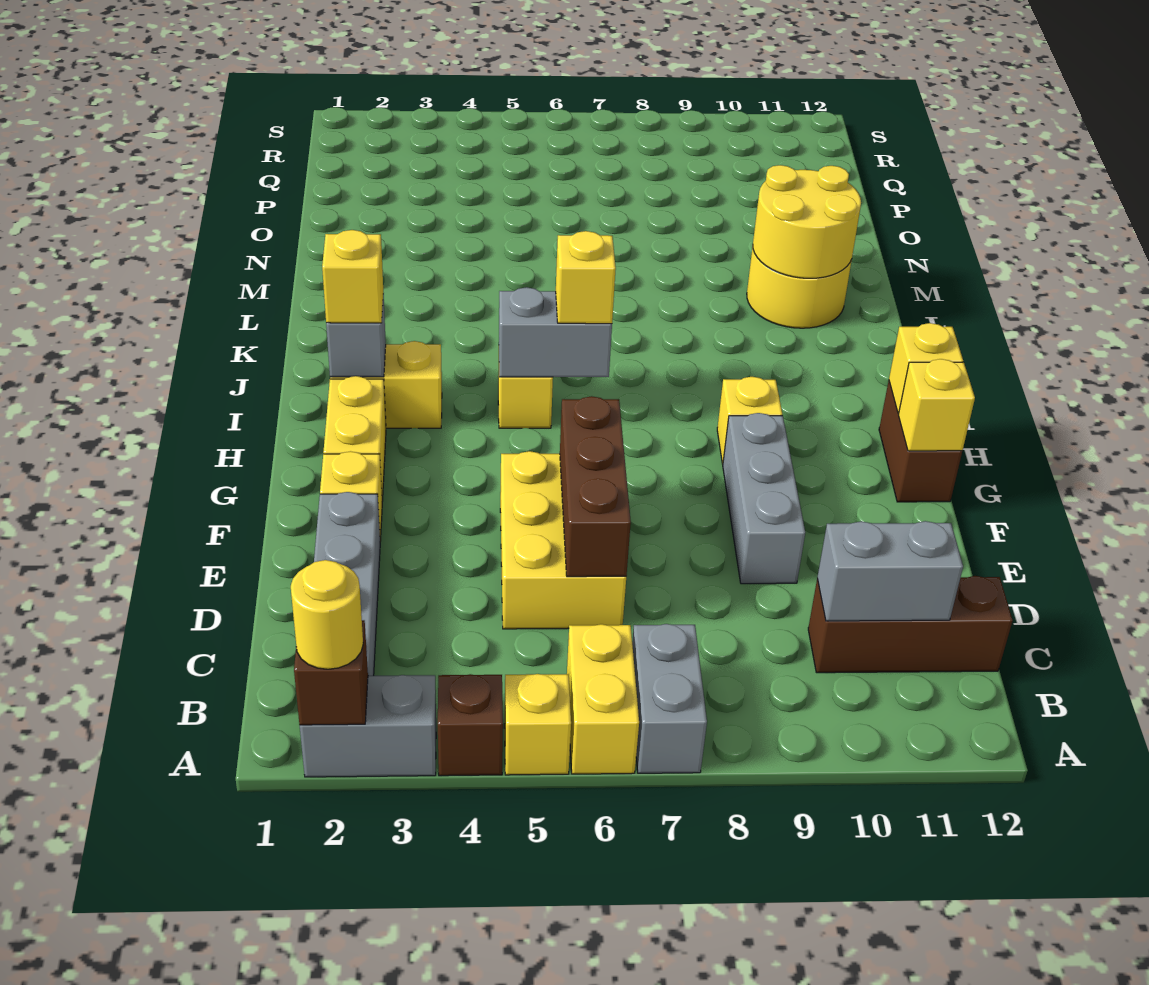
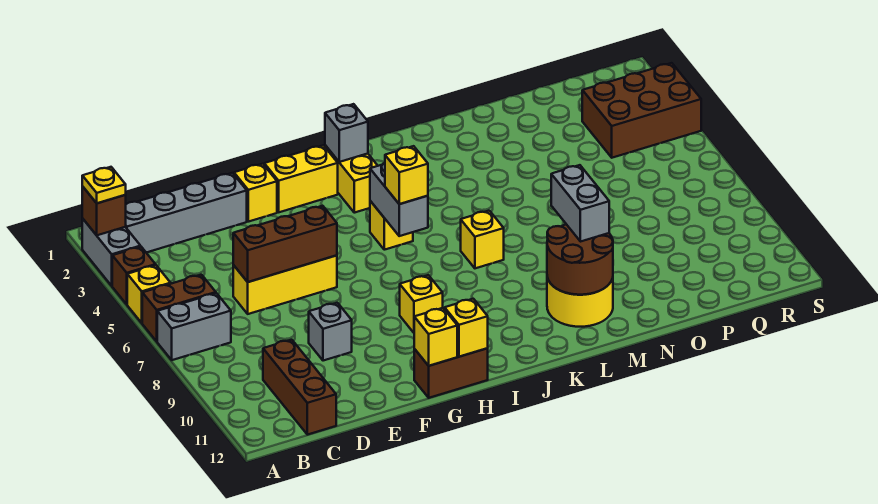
yellow 1x1 round brick [291,560,363,669] -> yellow 1x1 plate [82,167,126,203]
yellow 1x2 brick [567,624,639,774] -> brown 1x2 brick [142,275,216,341]
grey 1x2 brick [817,521,963,621] -> grey 1x2 brick moved to [551,165,609,242]
yellow 2x3 brick [500,451,626,629] -> yellow 1x3 brick [233,255,337,314]
grey 1x3 brick [723,413,805,584] -> grey 1x1 brick [309,303,352,361]
yellow 1x1 brick [322,230,383,323] -> yellow 1x1 brick moved to [461,211,504,268]
yellow 2x2 round brick [753,165,861,278] -> brown 2x2 round brick [547,224,613,295]
none -> brown 2x3 brick [582,63,701,158]

